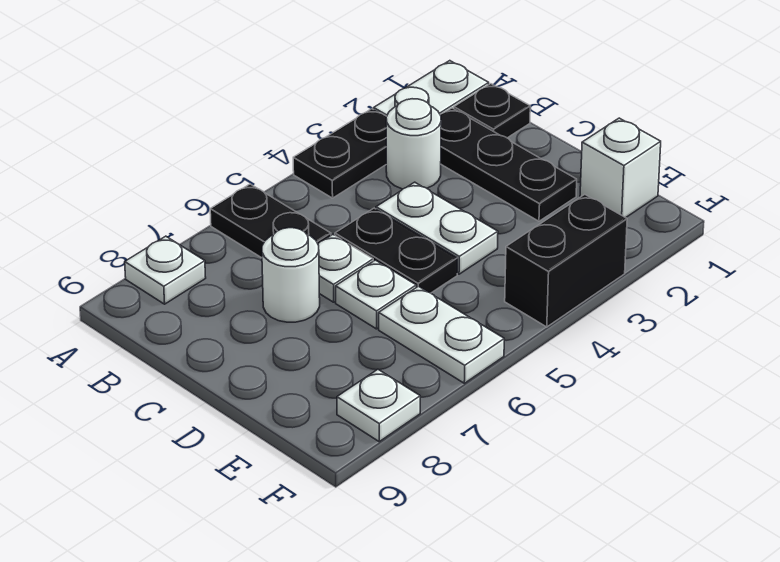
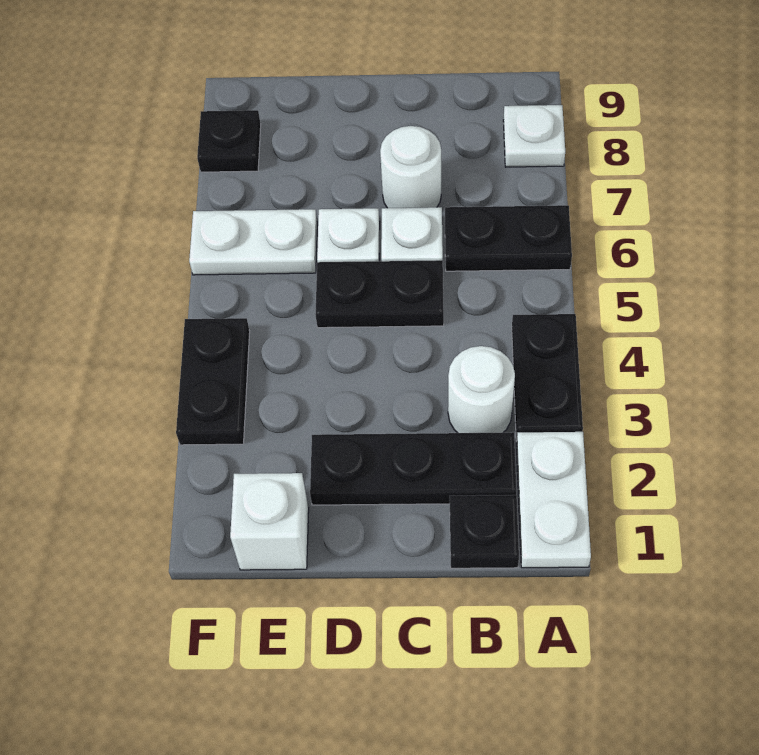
white 1x2 plate [376,182,498,274] -> none
black 1x2 brick [505,194,627,327] -> black 1x2 plate [176,318,250,445]
white 1x1 plate [337,369,420,442] -> black 1x1 plate [197,110,261,172]

